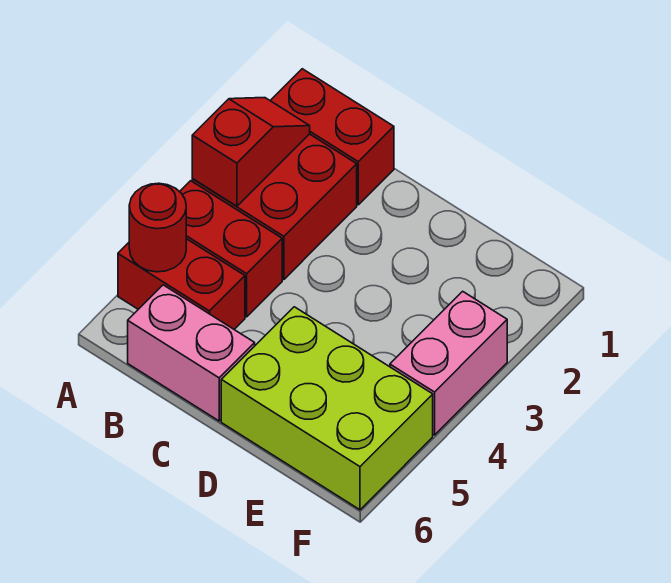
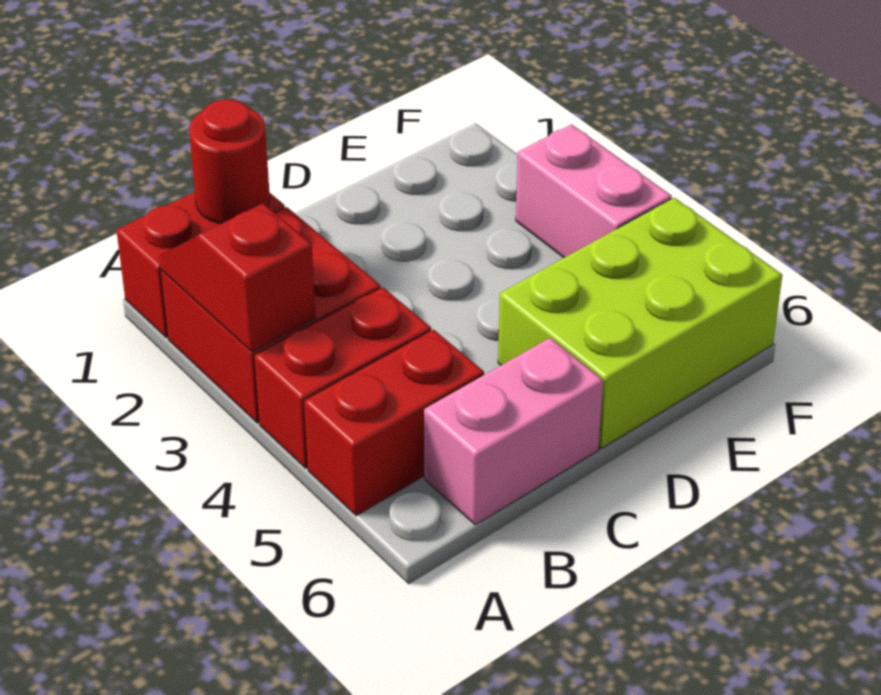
red 1x1 round brick [129,183,186,272] -> red 1x1 round brick moved to [189,100,270,224]

